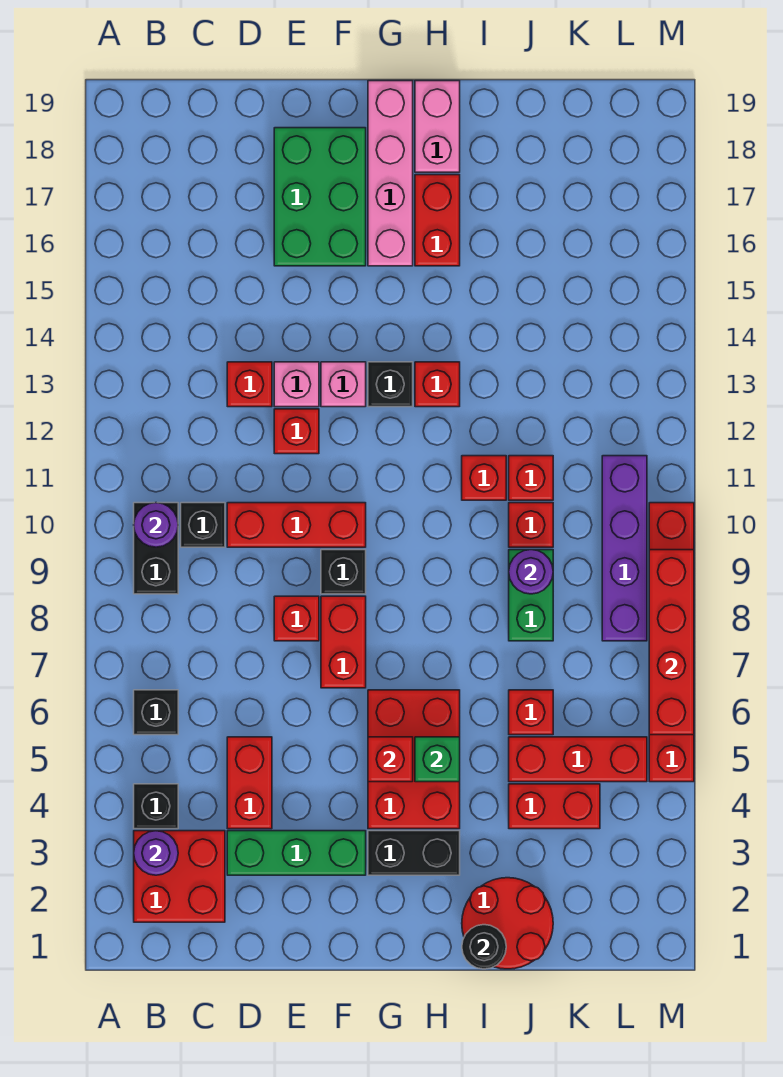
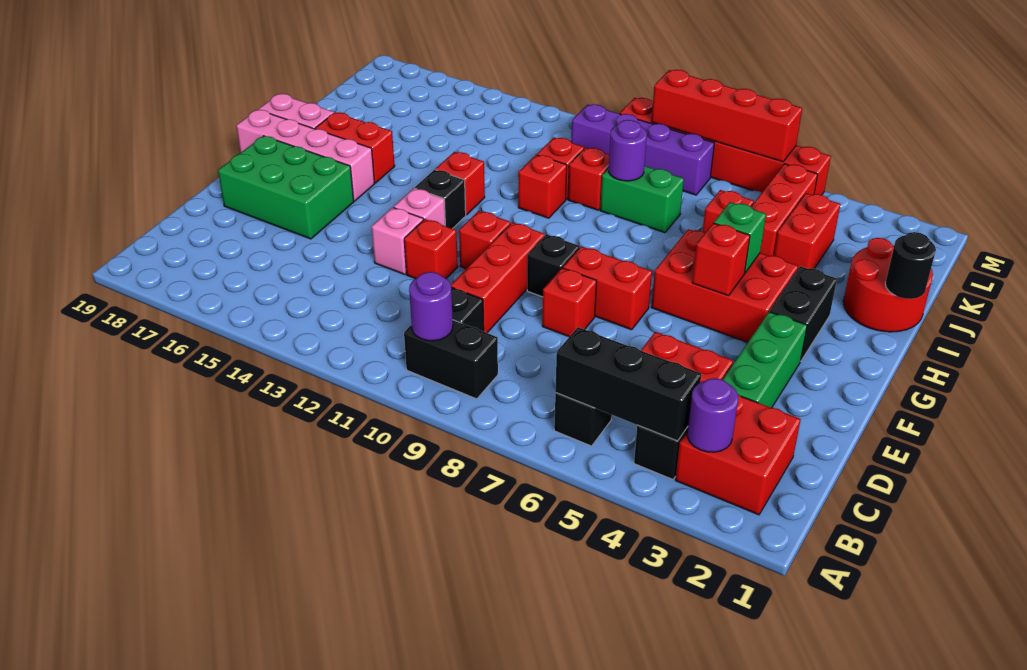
none -> black 1x3 brick [555,327,701,441]
red 1x1 brick [227,362,272,407] -> red 1x1 brick moved to [459,211,511,269]

